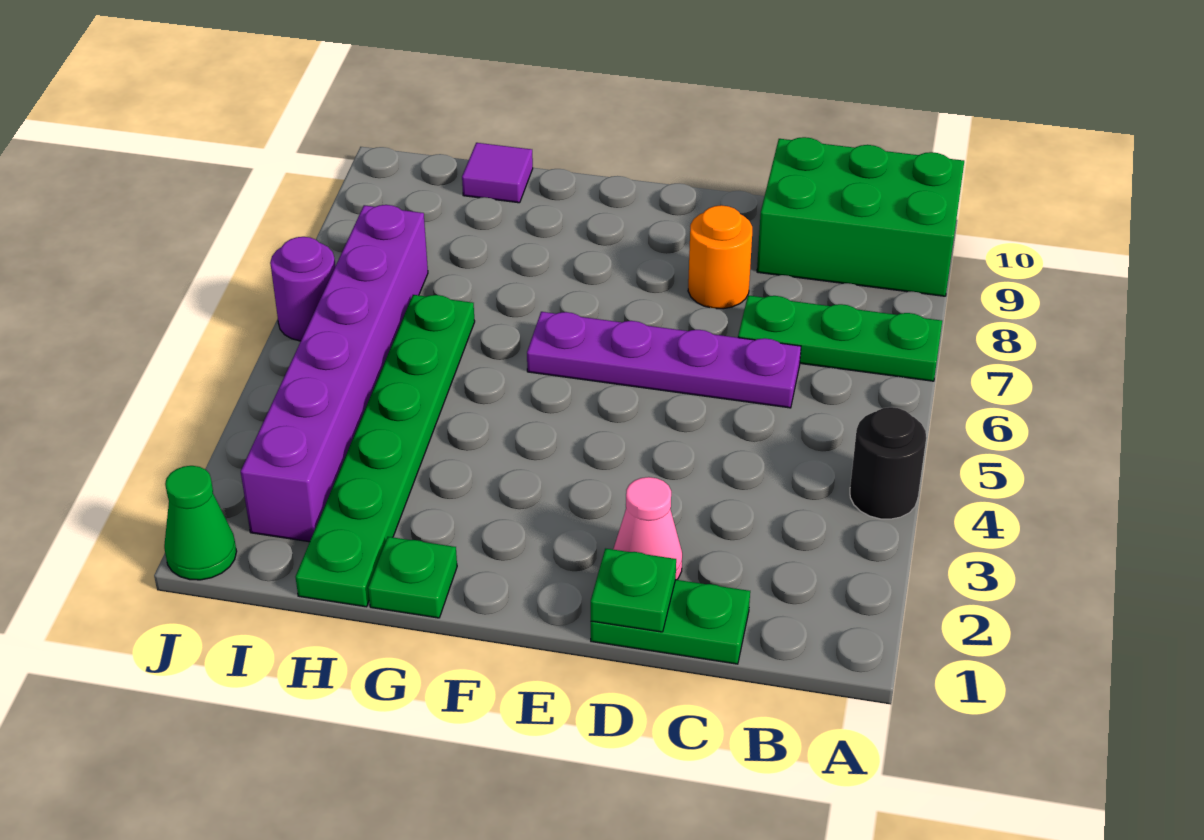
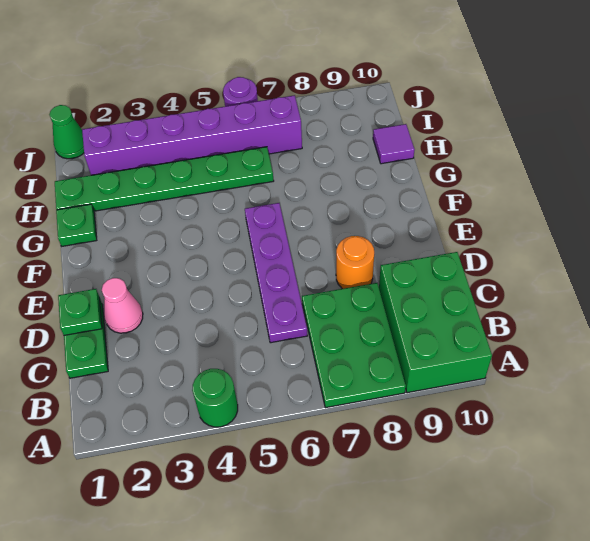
black 1x1 round brick [850,407,926,519] -> green 1x1 round brick [192,369,238,427]
green 1x3 plate [738,295,942,381] -> green 2x3 plate [302,283,406,408]

